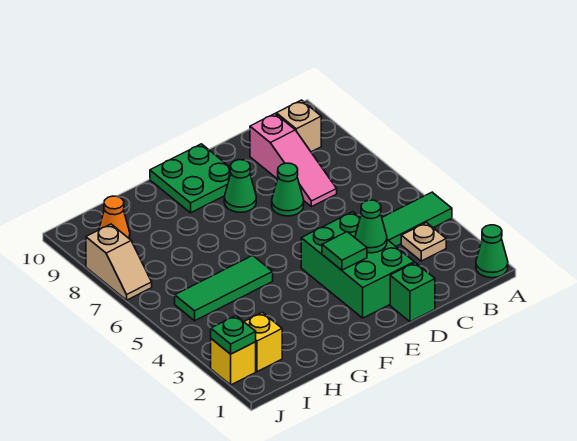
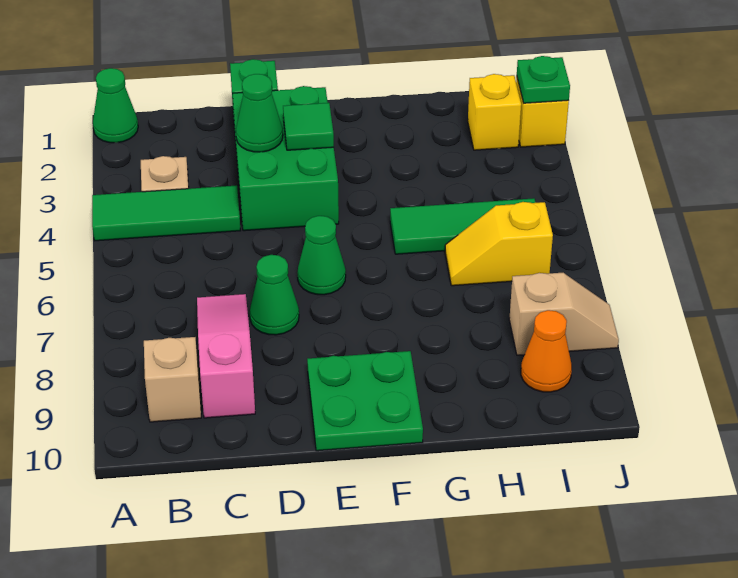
green 1x1 cone [224,160,256,212] -> green 1x1 cone moved to [297,216,346,295]
none -> yellow 1x2 slope [445,202,553,286]
tan 1x2 slope [86,224,152,300] -> tan 1x2 slope turned to [509,273,619,355]

